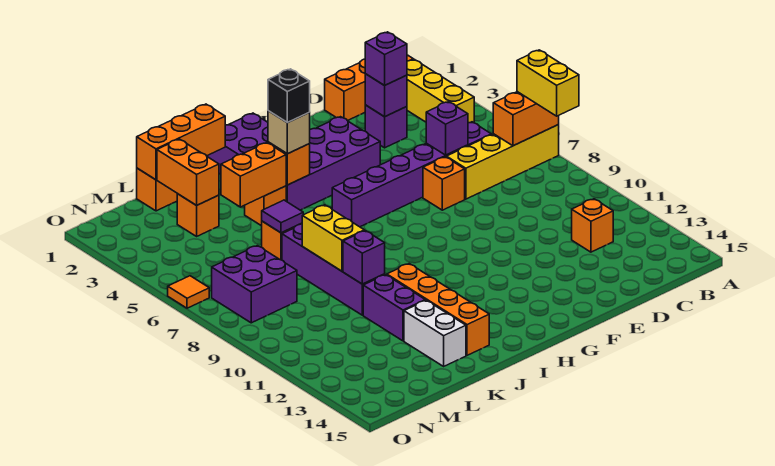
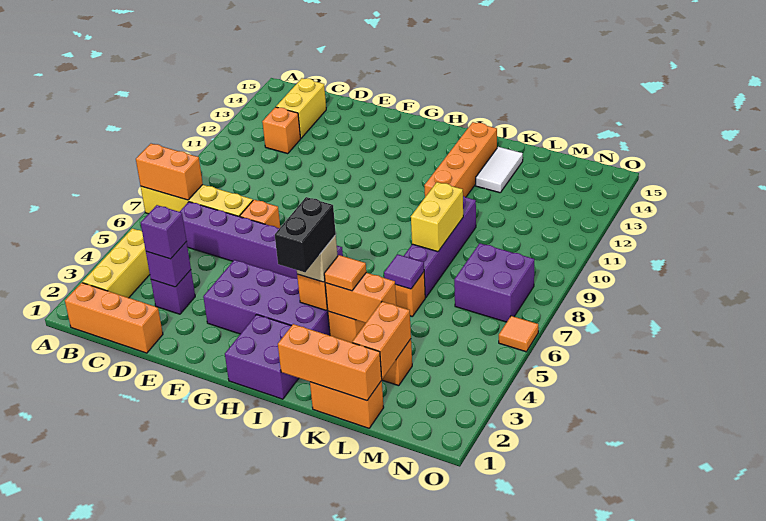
yellow 1x2 brick [517,50,579,116] -> yellow 1x2 brick moved to [276,78,326,138]
purple 1x1 brick [426,102,468,155] -> none
black 1x1 brick [268,69,310,123] -> black 1x2 brick [275,197,336,272]
none -> orange 1x1 tile [324,255,366,291]
purple 1x1 brick [343,231,385,284] -> none
purple 1x2 brick [363,275,425,341] -> none
white 1x2 brick [404,300,466,366] -> white 1x2 tile [476,147,523,193]

